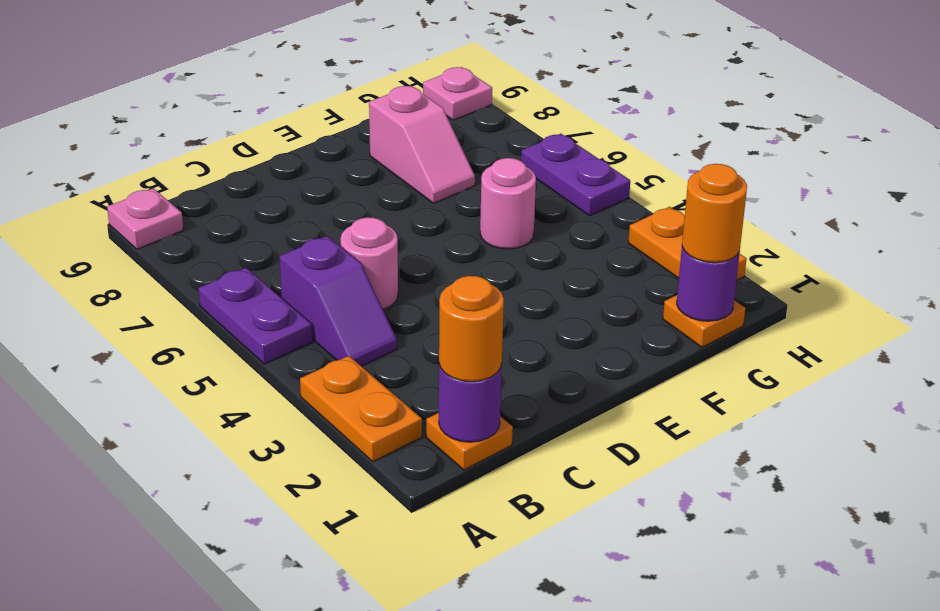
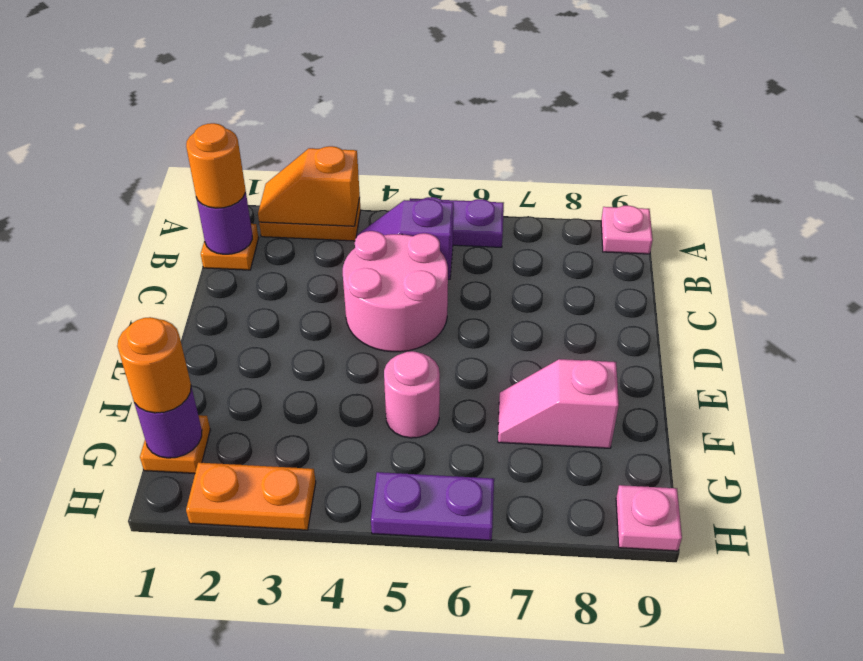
none -> orange 1x2 slope [258,146,360,226]
pink 1x1 round brick [340,217,398,309] -> pink 2x2 round brick [343,231,448,352]

